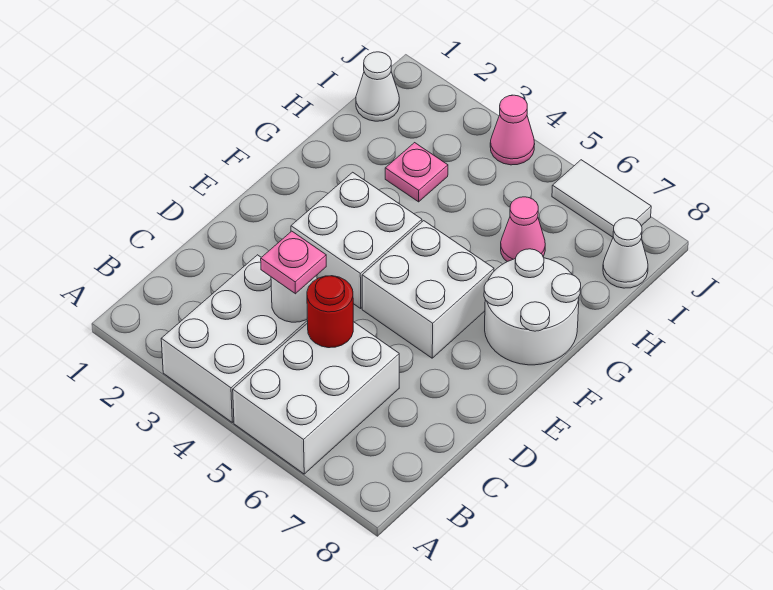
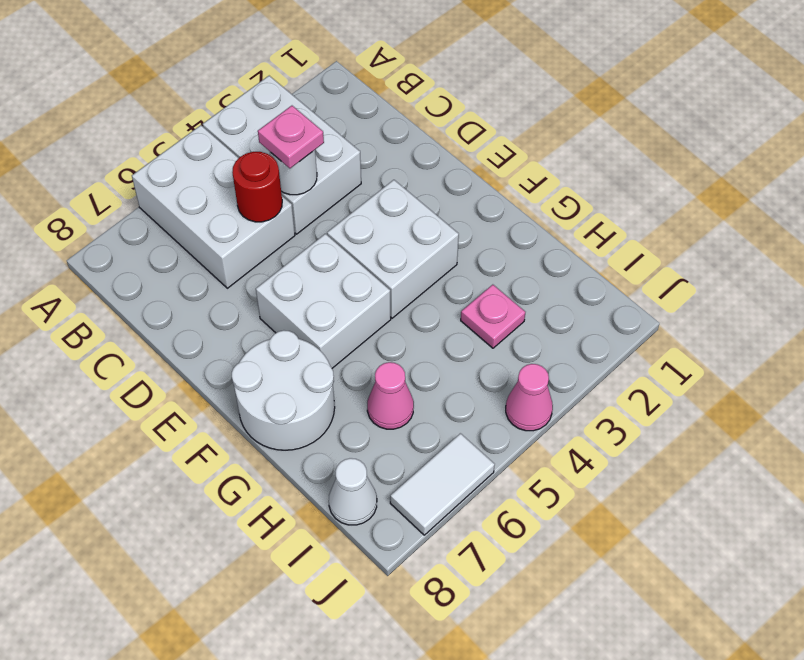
white 1x1 cone [356,52,399,121] -> none

